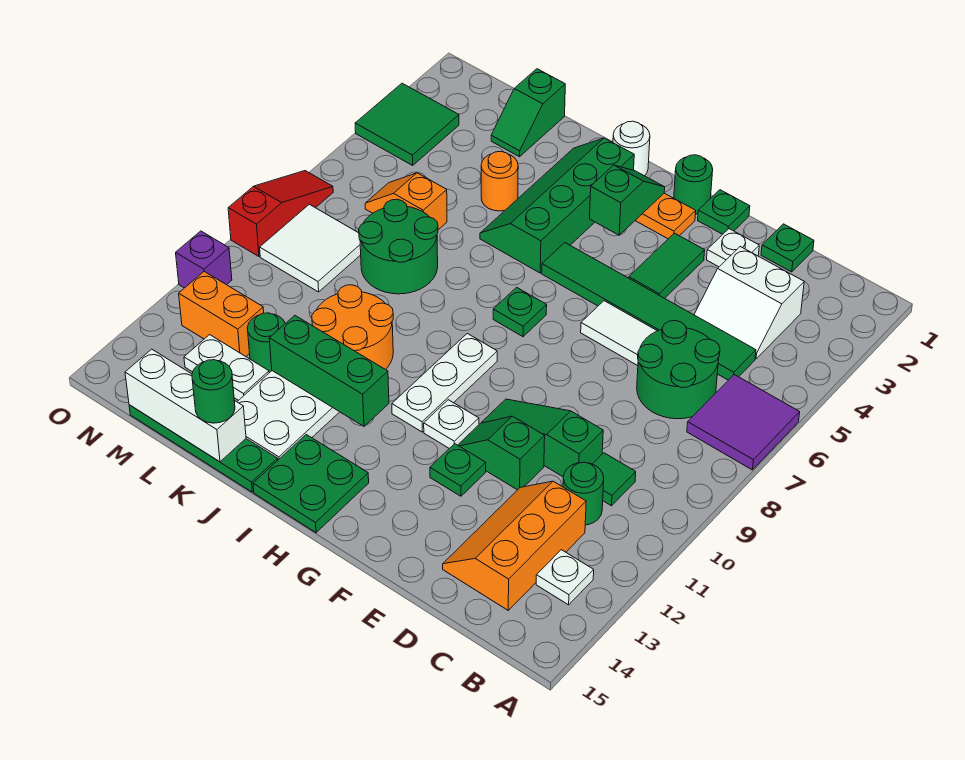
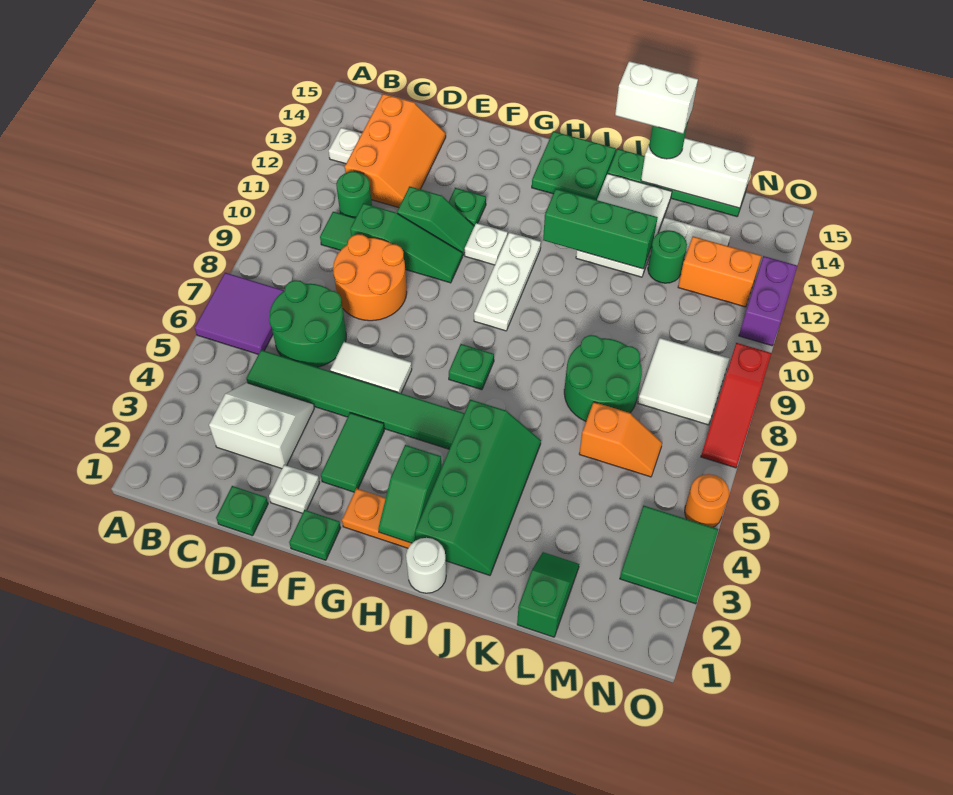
green 1x1 round brick [674,155,713,214] -> none
orange 2x2 round brick [312,285,393,370] -> orange 2x2 round brick moved to [333,234,407,321]
none -> white 1x2 brick [615,61,698,134]
orange 1x1 round brick [481,151,518,211] -> orange 1x1 round brick moved to [685,474,729,527]
purple 1x1 brick [176,231,232,288] -> purple 1x2 brick [739,256,797,346]

